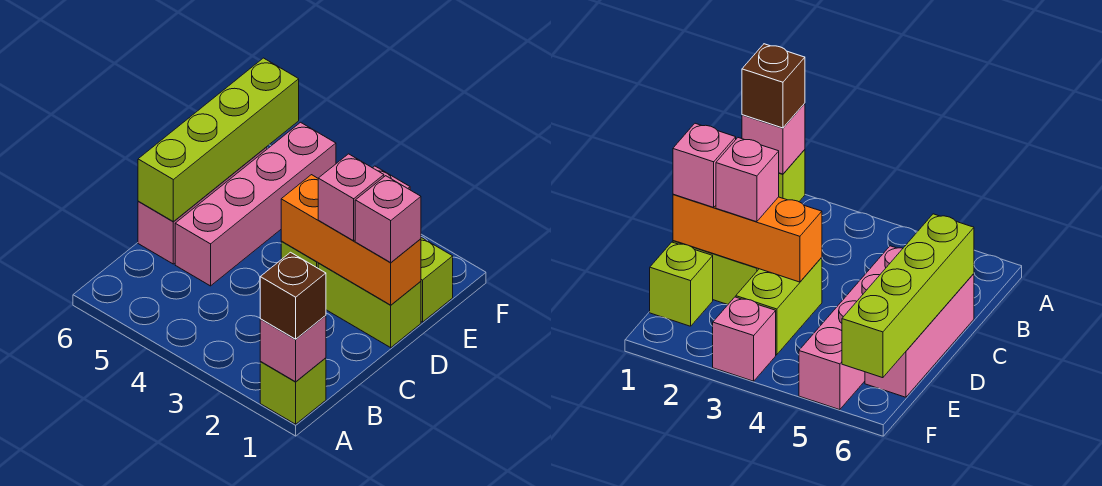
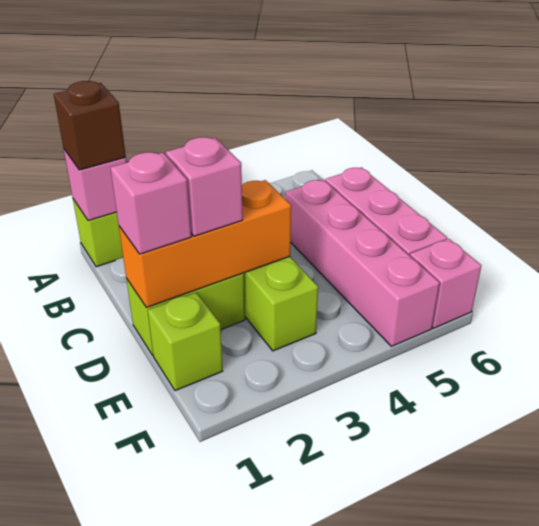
lime 1x4 brick [138,58,299,221] -> none
pink 1x1 brick [713,297,776,381] -> pink 1x1 brick moved to [410,239,481,328]

